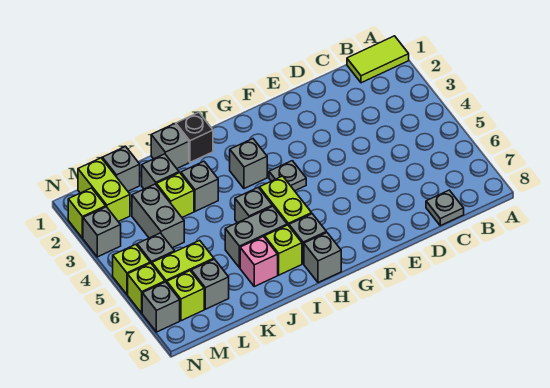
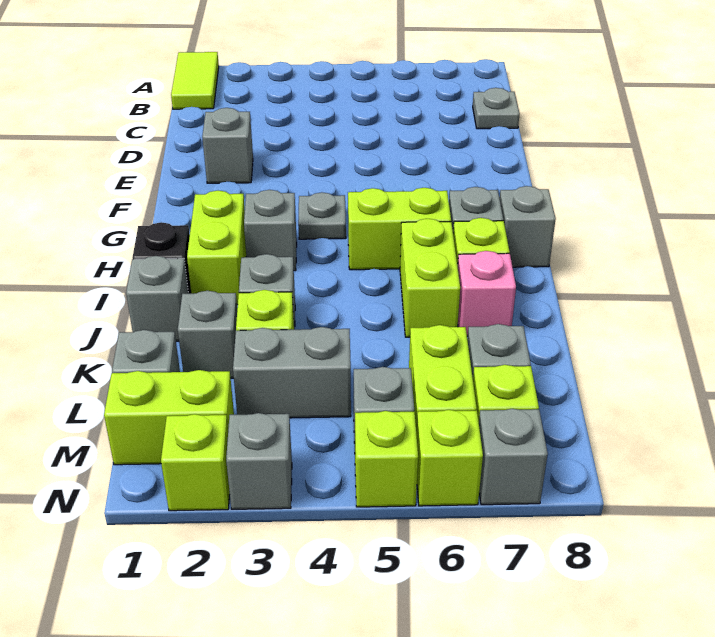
none -> lime 1x2 brick [187,191,246,305]
grey 1x1 brick [235,188,272,223] -> grey 1x1 brick moved to [202,108,253,183]
grey 1x2 brick [225,206,287,268] -> lime 1x2 brick [400,219,460,337]

